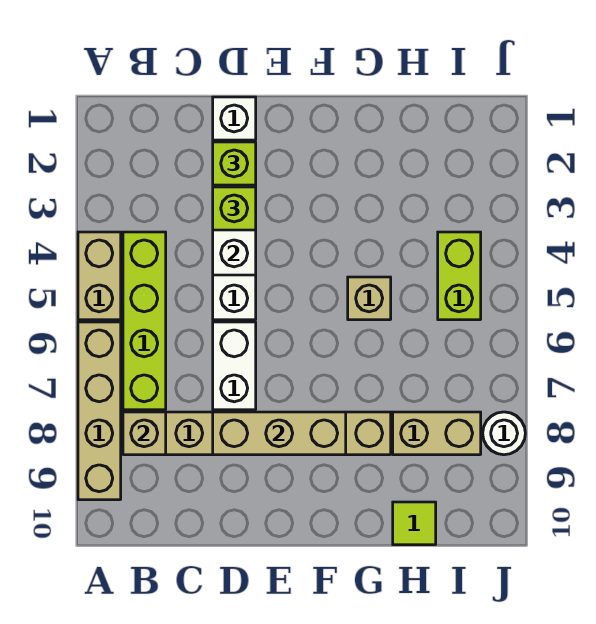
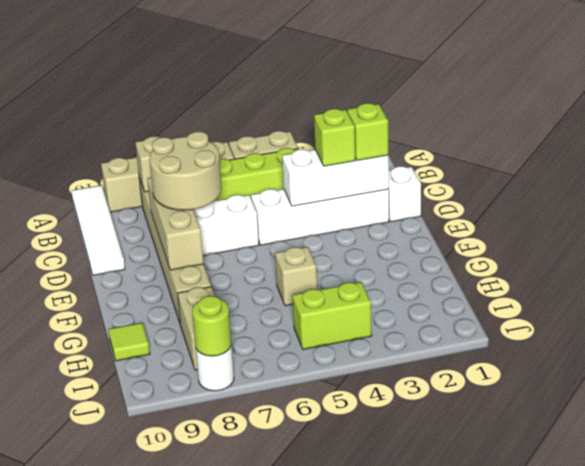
none -> white 1x4 tile [72,185,125,275]
none -> tan 2x2 round brick [150,131,222,210]
none -> lime 1x1 round brick [192,296,231,356]

